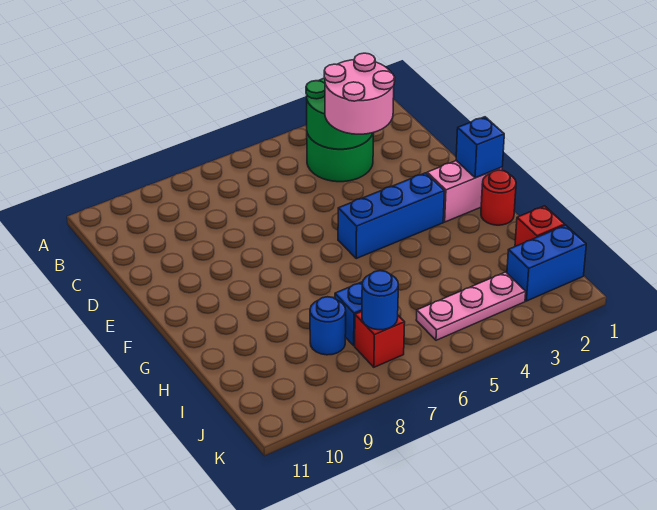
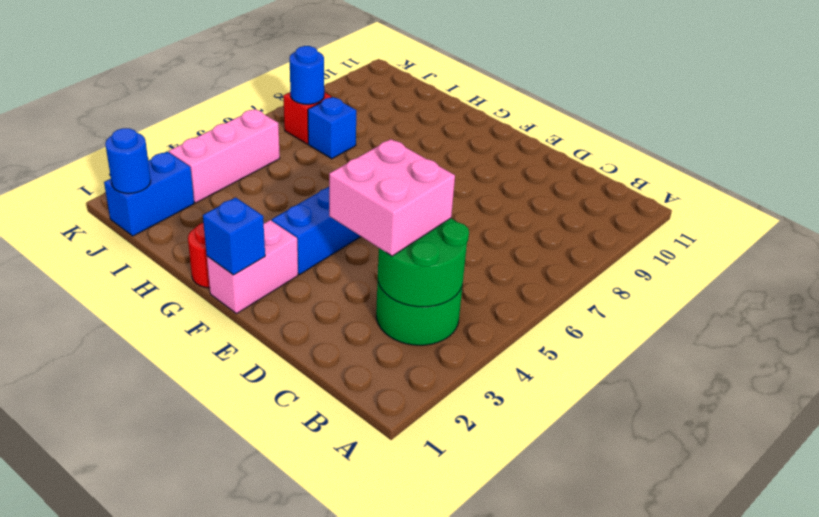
pink 2x2 round brick [324,53,395,134] -> pink 2x2 brick [329,139,455,256]
red 1x1 brick [515,206,565,246] -> none
blue 1x1 round brick [310,297,346,355] -> blue 1x1 round brick moved to [105,128,151,193]
pink 1x3 plate [416,272,526,340] -> pink 1x3 brick [169,109,280,203]

